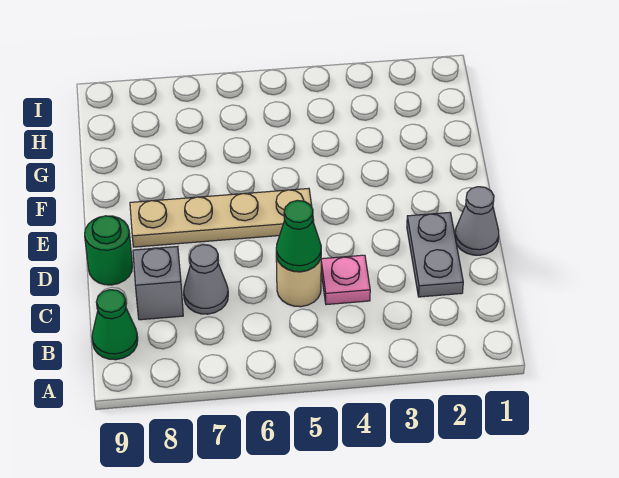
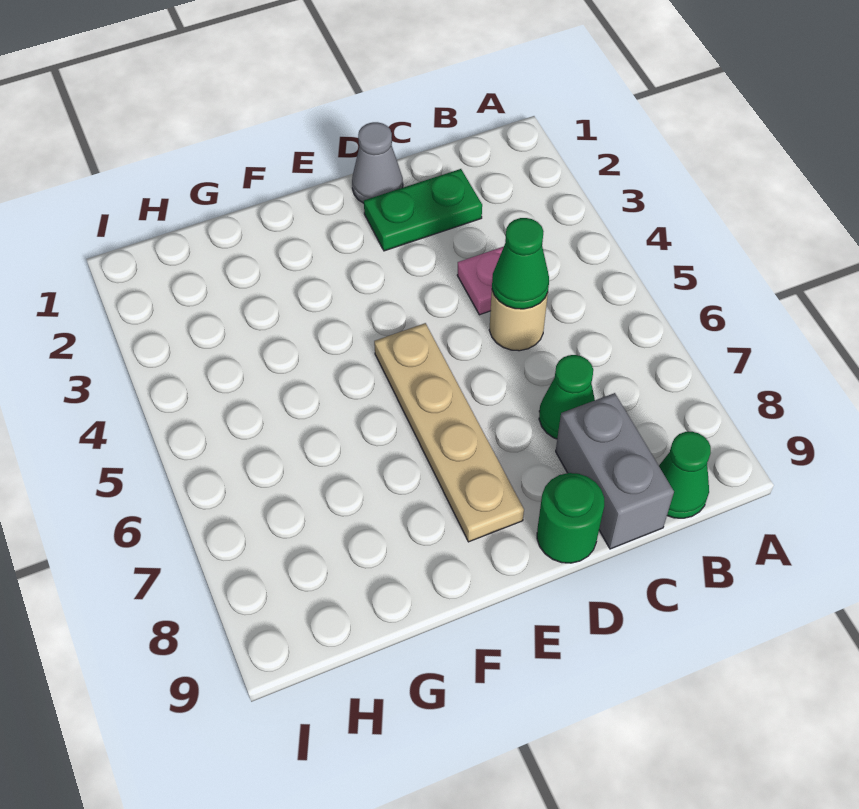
grey 1x2 plate [407,212,463,297] -> green 1x2 plate [364,169,482,251]
grey 1x1 cone [184,245,228,314] -> green 1x1 cone [539,355,595,439]
grey 1x1 brick [133,247,183,320] -> grey 1x2 brick [556,393,674,549]

